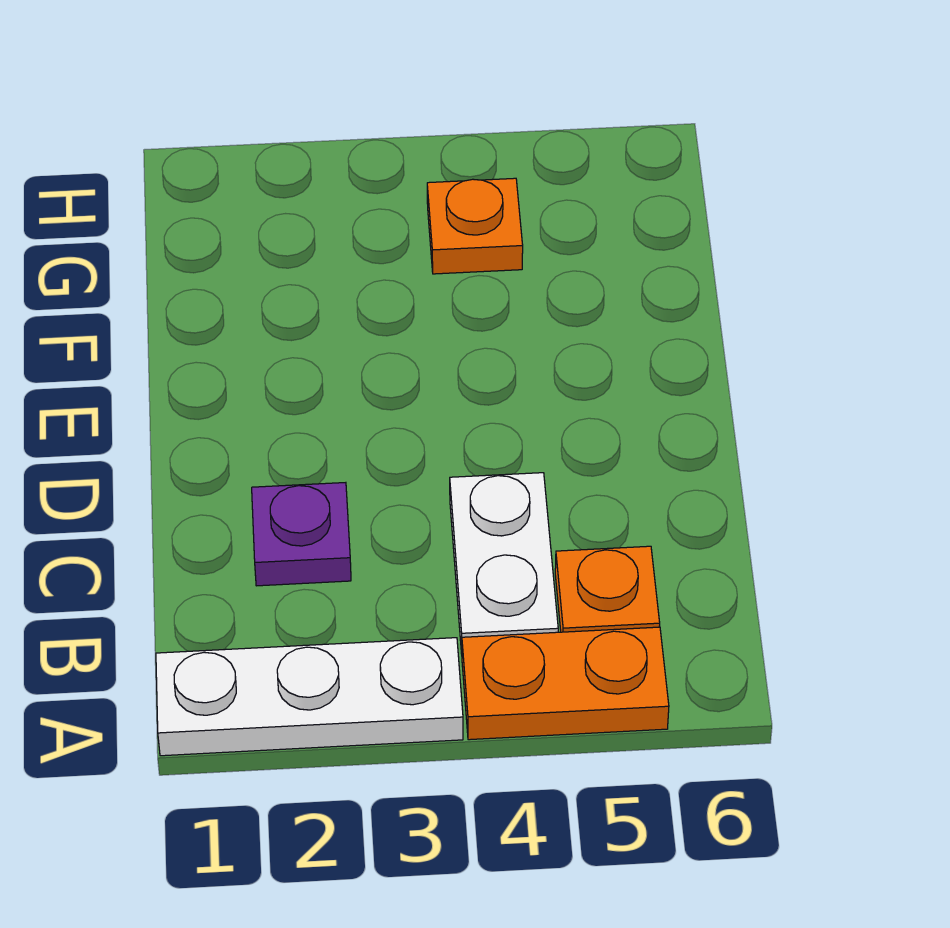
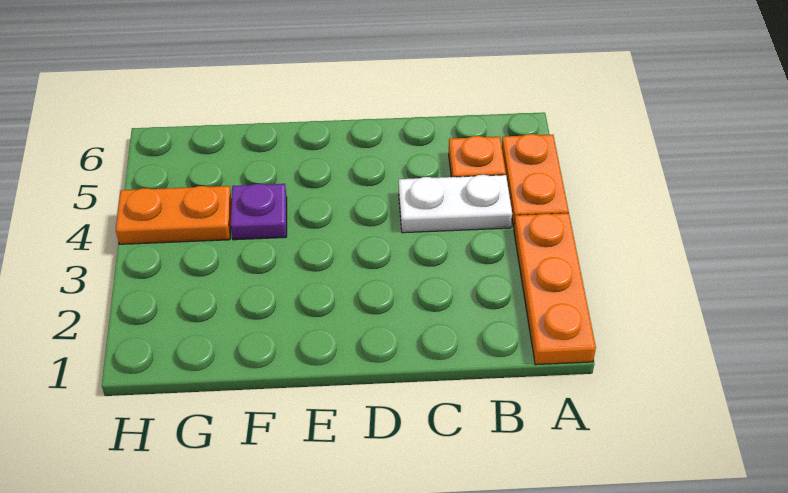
white 1x3 plate [156,638,463,756] -> orange 1x3 plate [514,213,596,365]
purple 1x1 plate [252,483,351,586] -> purple 1x1 plate moved to [231,184,287,240]
orange 1x1 plate [427,178,523,274] -> orange 1x2 plate [116,186,232,244]

